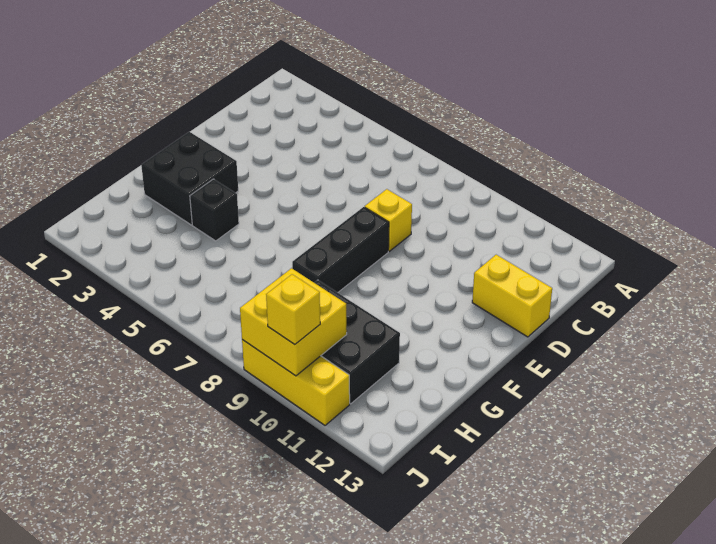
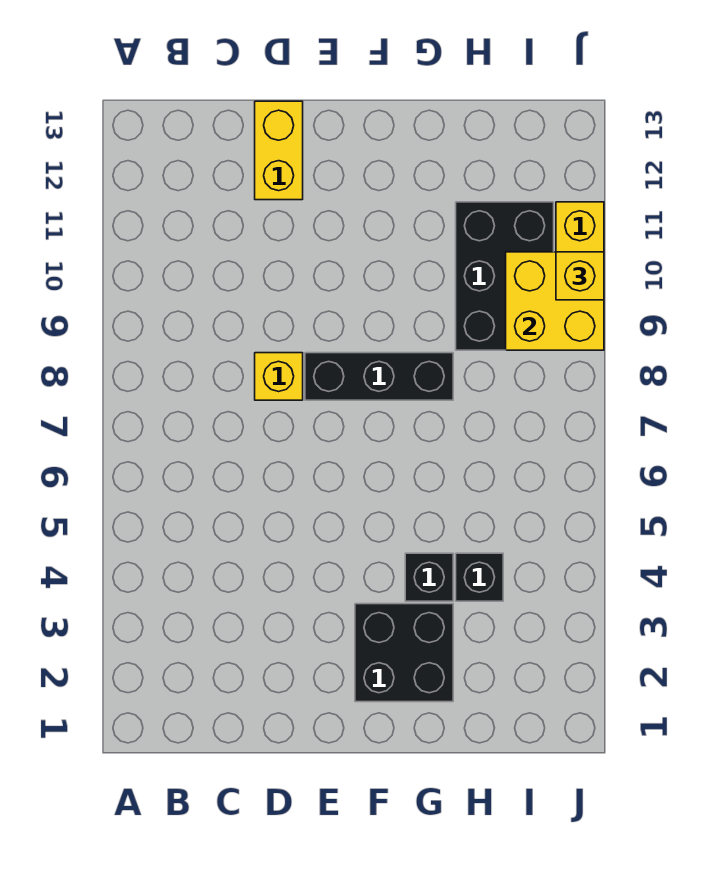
none -> black 1x1 brick [456,553,503,601]

